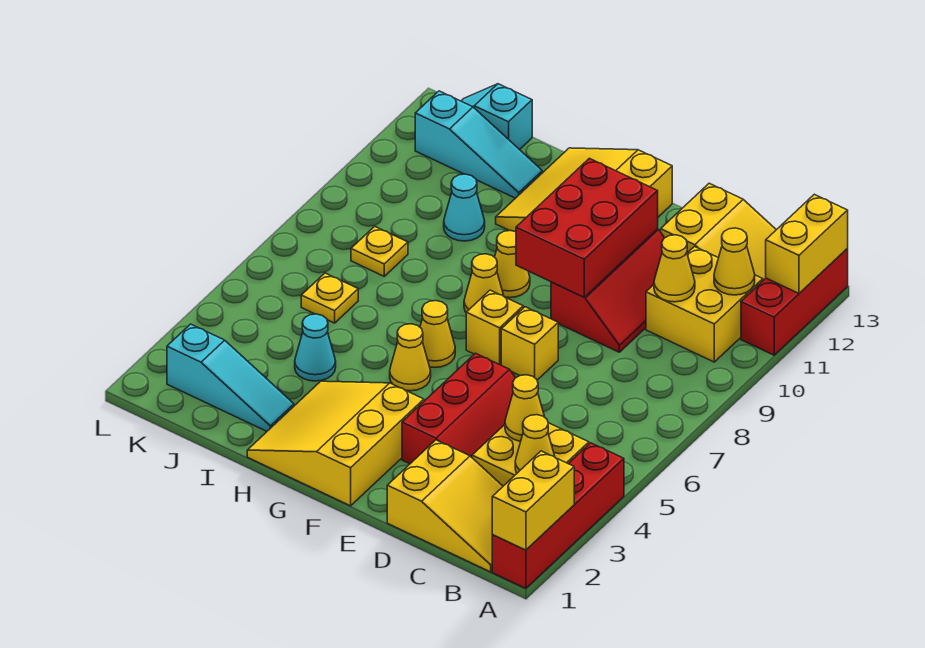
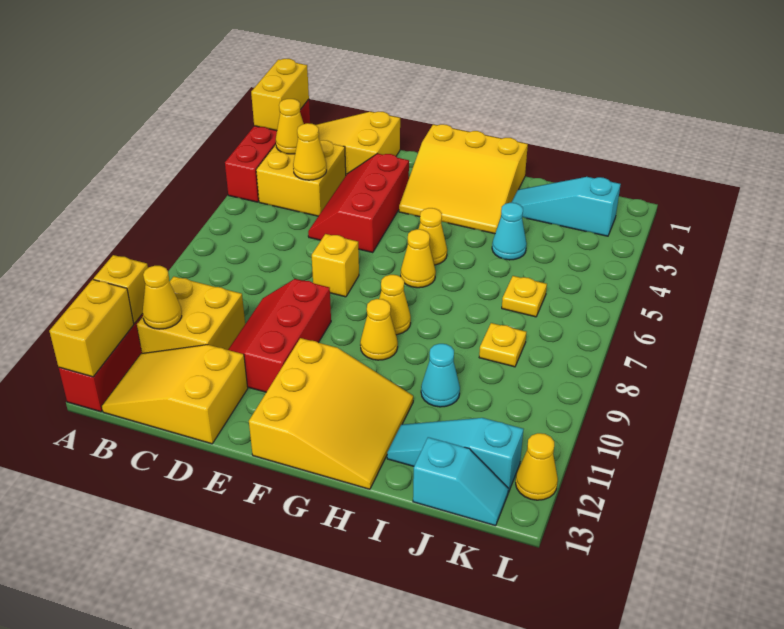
yellow 1x1 cone [654,235,695,302] -> yellow 1x1 cone moved to [516,433,558,500]
red 2x3 brick [516,158,658,297] -> none
yellow 3x3 slope [247,381,424,506] -> yellow 3x3 slope turned to [399,124,528,234]
yellow 1x1 brick [466,290,523,365] -> yellow 1x1 brick moved to [94,255,148,323]

